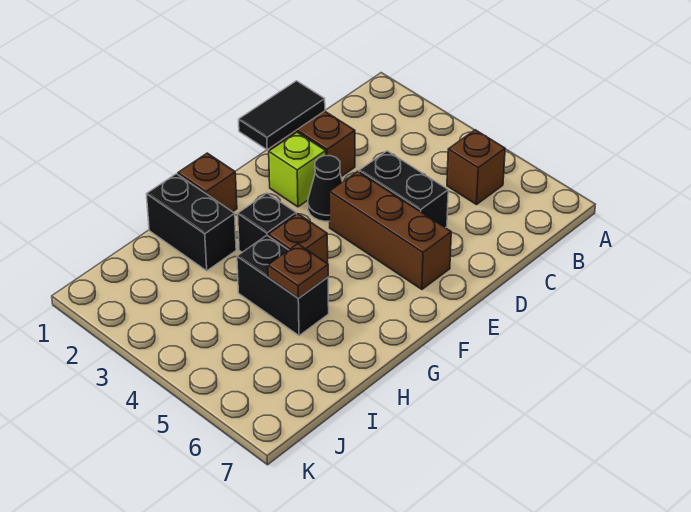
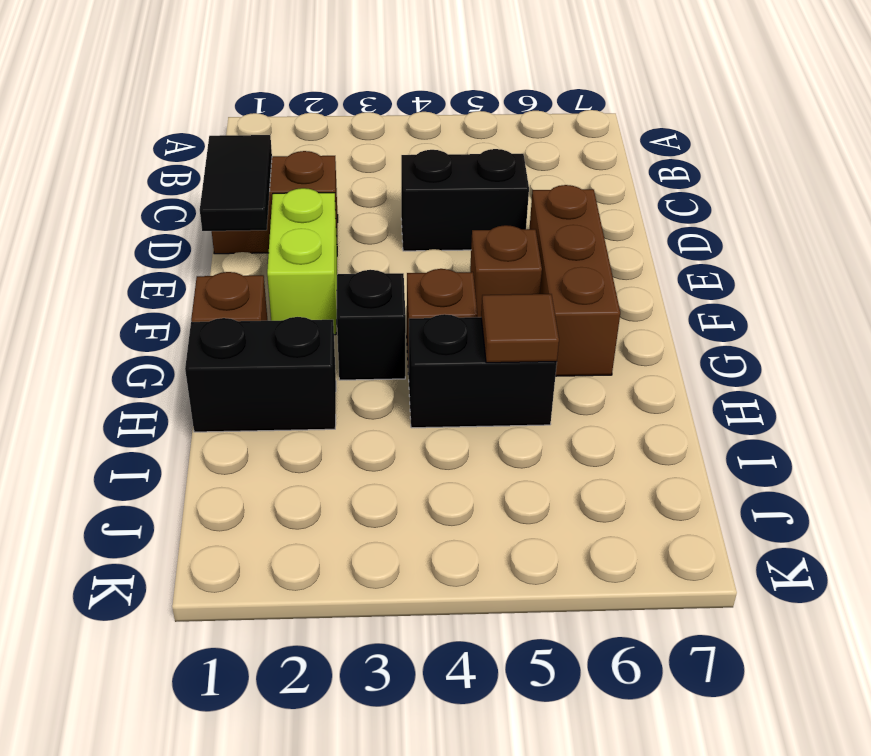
brown 1x1 brick [447,130,505,205] -> brown 1x1 brick moved to [470,225,542,317]
lime 1x1 brick [269,132,326,207] -> lime 1x2 brick [267,188,337,335]
black 1x1 cone [308,156,342,221] -> none
brown 1x3 brick [329,171,451,289] -> brown 1x3 brick turned to [530,185,620,376]
brown 1x1 plate [268,244,328,298] -> brown 1x1 tile [481,294,559,363]

